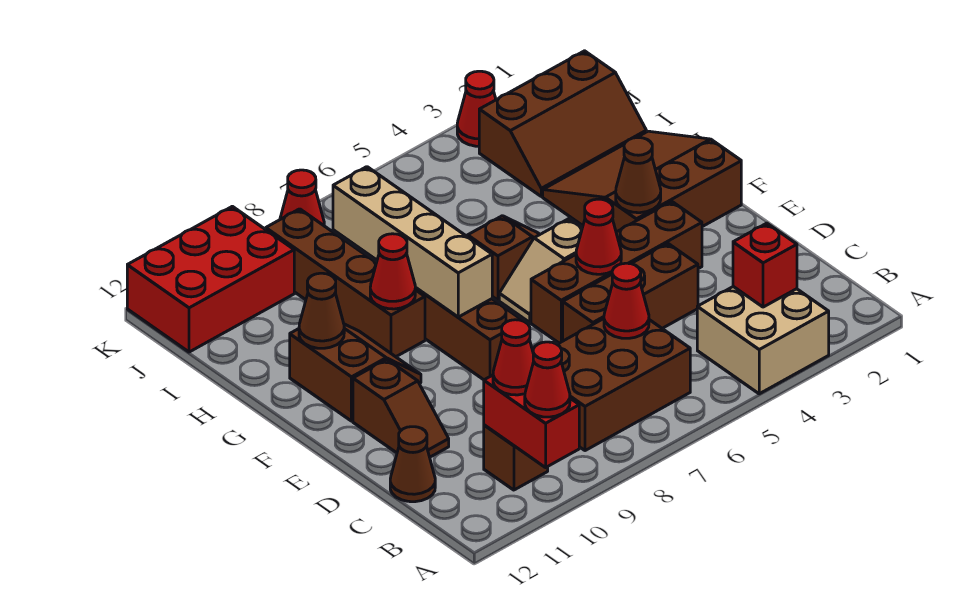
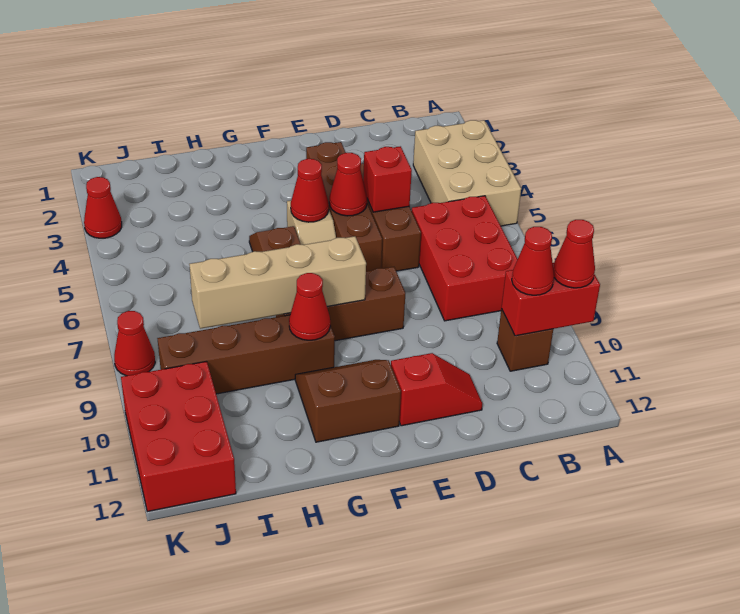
tan 2x2 brick [697,287,829,394] -> tan 2x3 brick [413,120,521,226]
red 1x1 brick [733,223,797,307] -> red 1x1 brick moved to [363,146,412,212]
brown 2x3 brick [557,319,690,451] -> red 2x3 brick [412,196,518,321]
red 1x1 cone [604,263,649,338] -> red 1x1 cone moved to [291,159,329,222]
brown 1x1 cone [390,427,435,502] -> none
brown 1x2 slope [353,359,449,457] -> red 1x2 slope [391,353,482,426]
brown 3x3 slope [543,131,741,232] -> none
brown 1x1 cone [616,138,661,213] -> none
brown 1x1 cone [299,273,344,348] -> none
brown 2x3 slope [479,51,646,196] -> none

